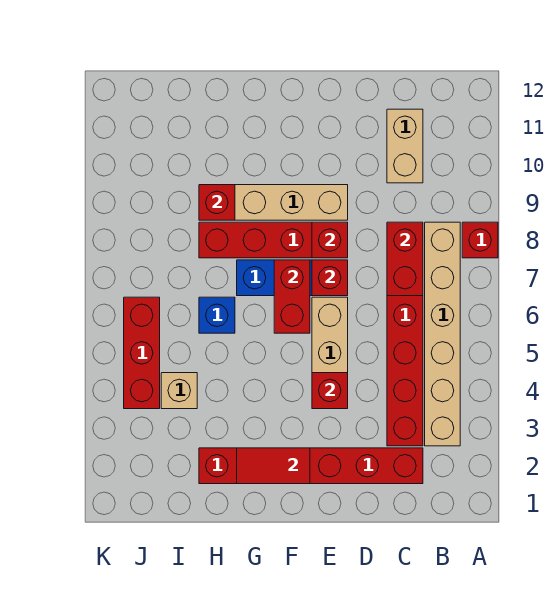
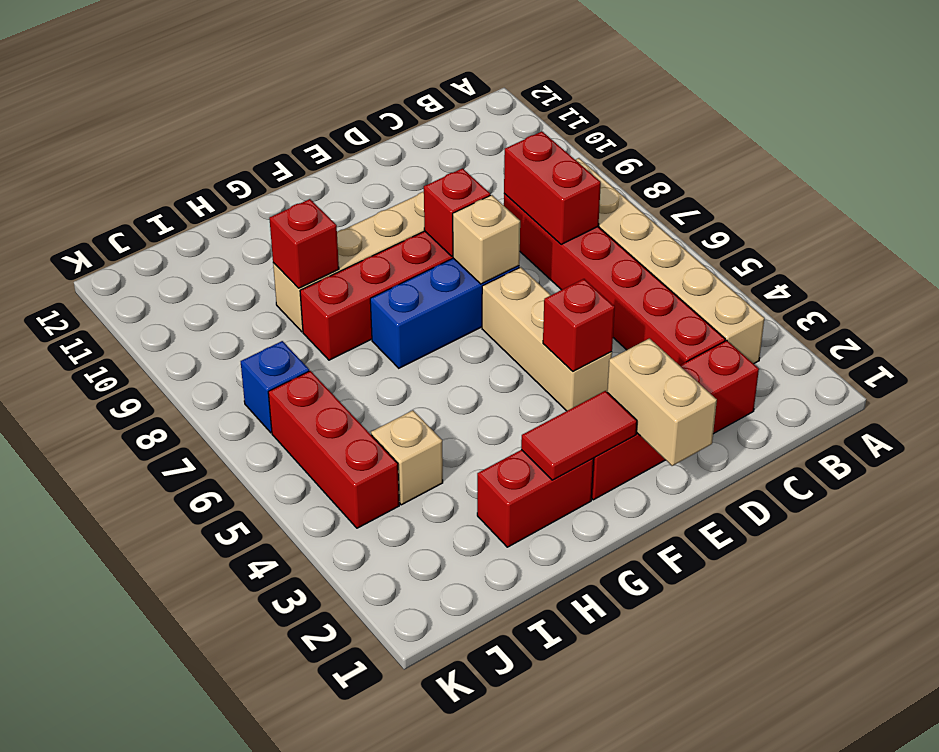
red 1x1 brick [462,222,498,258] -> none
tan 1x2 brick [387,109,423,183] -> tan 1x2 brick moved to [607,338,717,466]
red 1x1 brick [312,260,348,296] -> tan 1x1 brick [453,195,520,284]
red 1x2 brick [274,260,310,333] -> none
blue 1x1 brick [199,297,235,333] -> blue 1x1 brick moved to [241,341,309,433]

